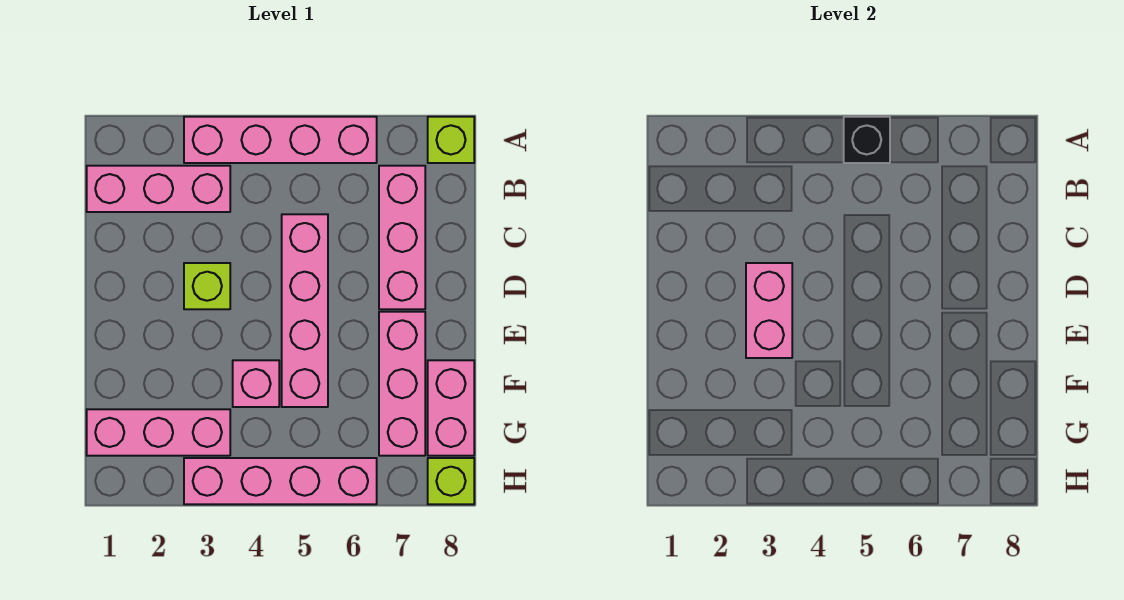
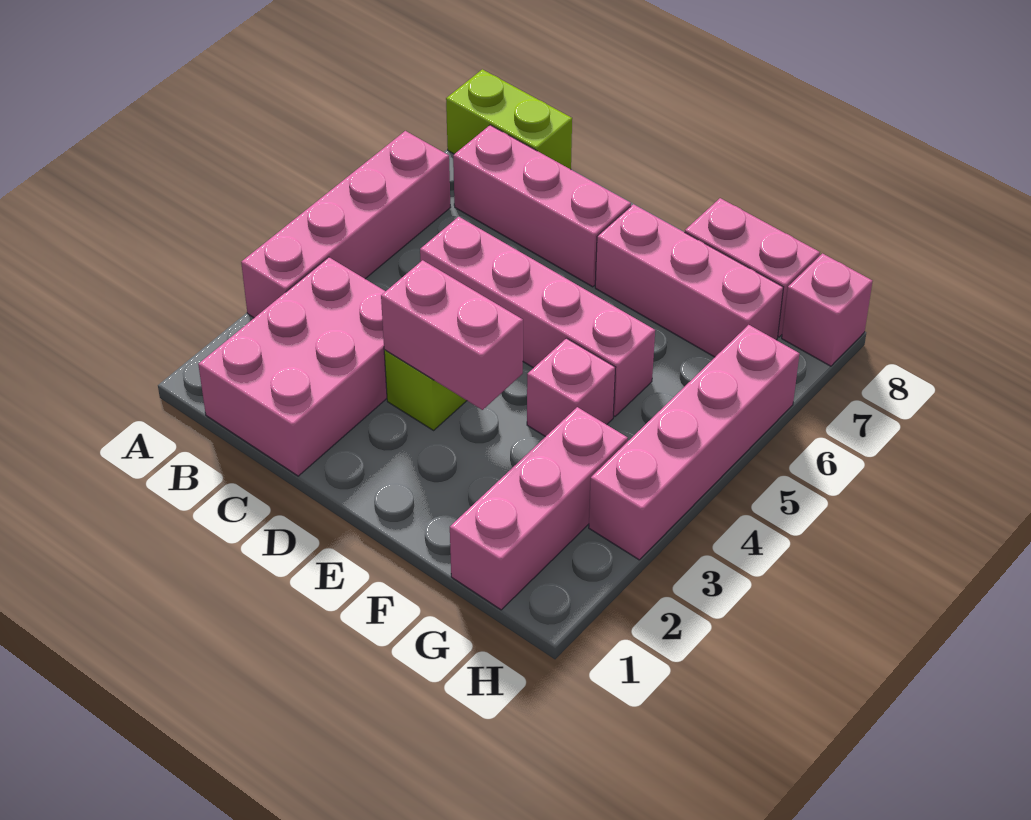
black 1x1 brick [844,117,890,163] -> none
lime 1x1 brick [428,117,474,163] -> lime 1x2 brick [446,69,572,169]
pink 1x3 brick [87,166,230,212] -> pink 2x3 brick [198,257,387,476]
lime 1x1 brick [428,458,474,504] -> pink 1x1 brick [782,254,873,366]

